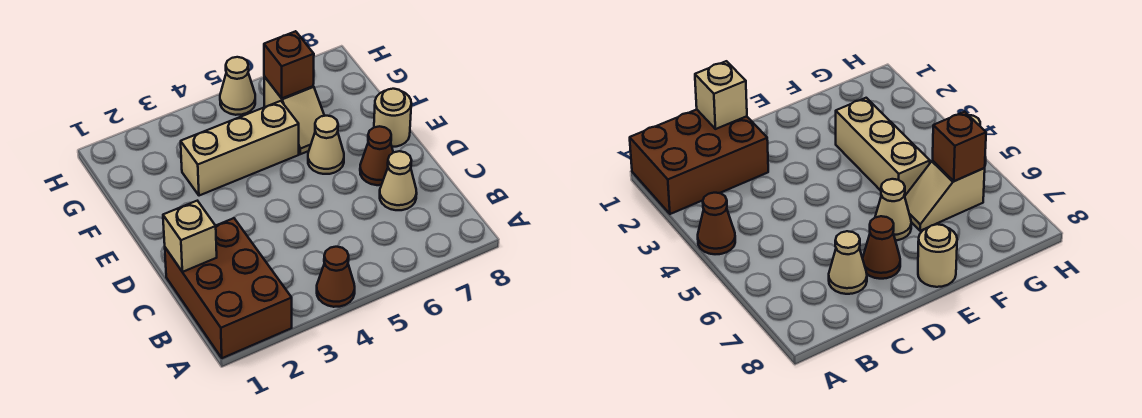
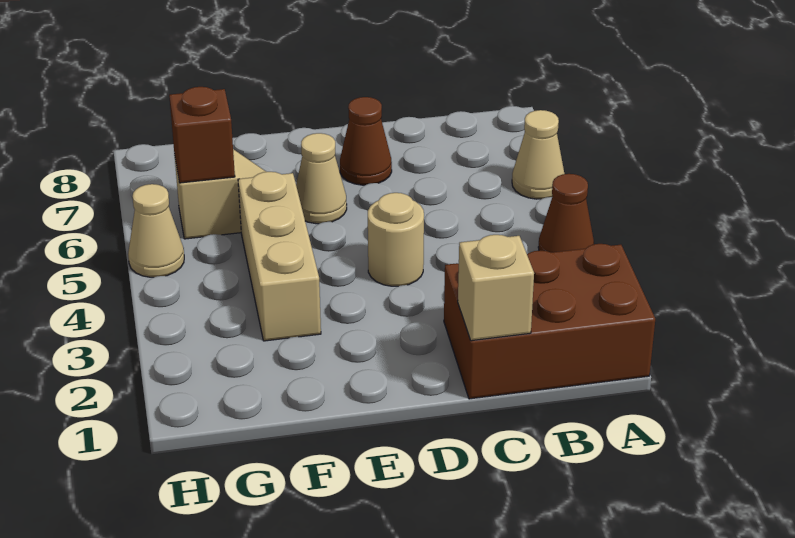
tan 1x1 cone [380,151,417,210] -> tan 1x1 cone moved to [512,110,564,199]
tan 1x1 round brick [374,89,411,147] -> tan 1x1 round brick moved to [368,193,424,286]

